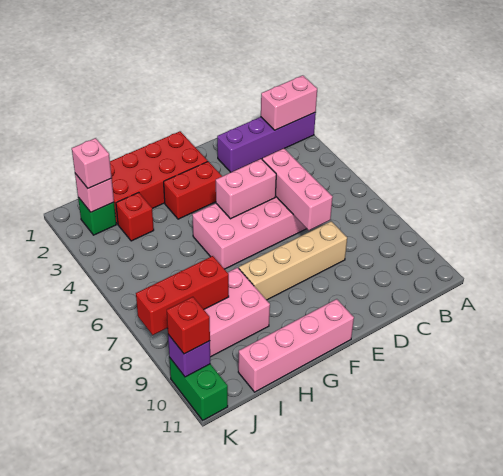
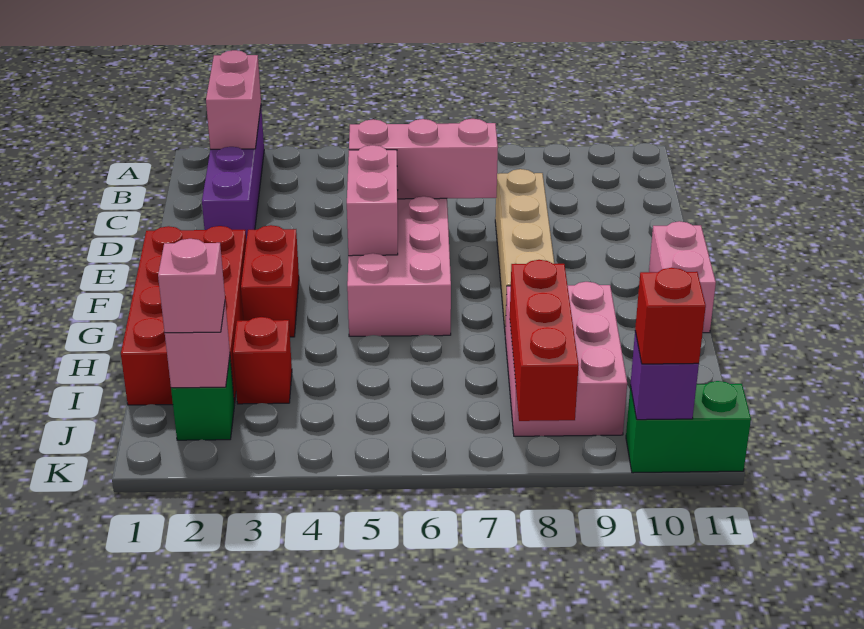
pink 1x4 brick [238,299,354,392] -> pink 1x2 brick [649,221,716,333]

